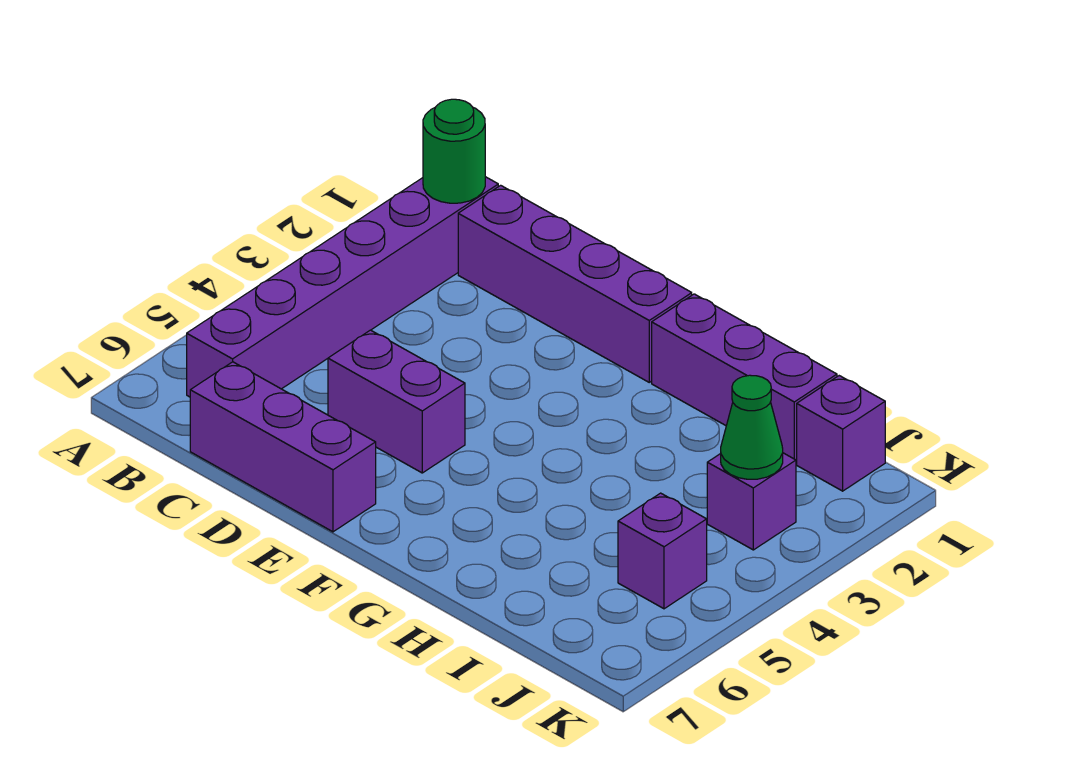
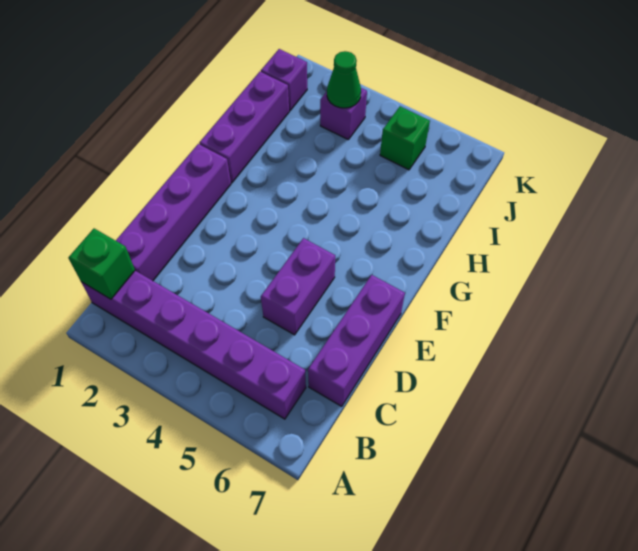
green 1x1 round brick [423,99,485,203] -> green 1x1 brick [68,229,135,299]
purple 1x1 brick [618,493,707,609] -> green 1x1 brick [380,107,430,170]

